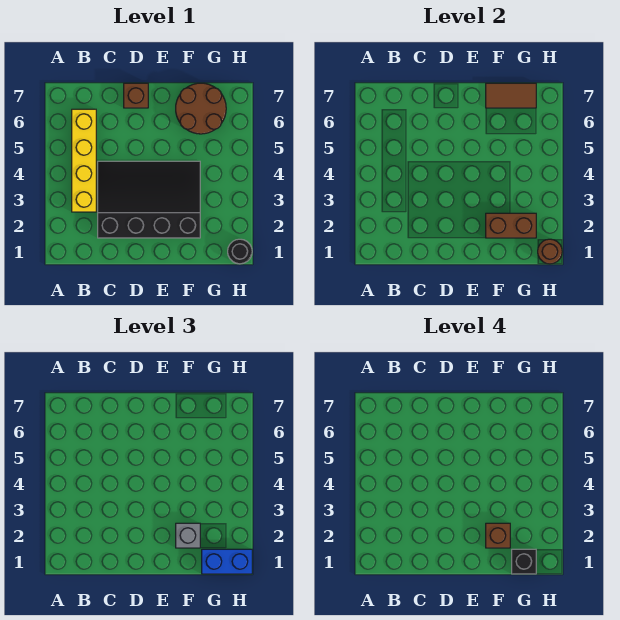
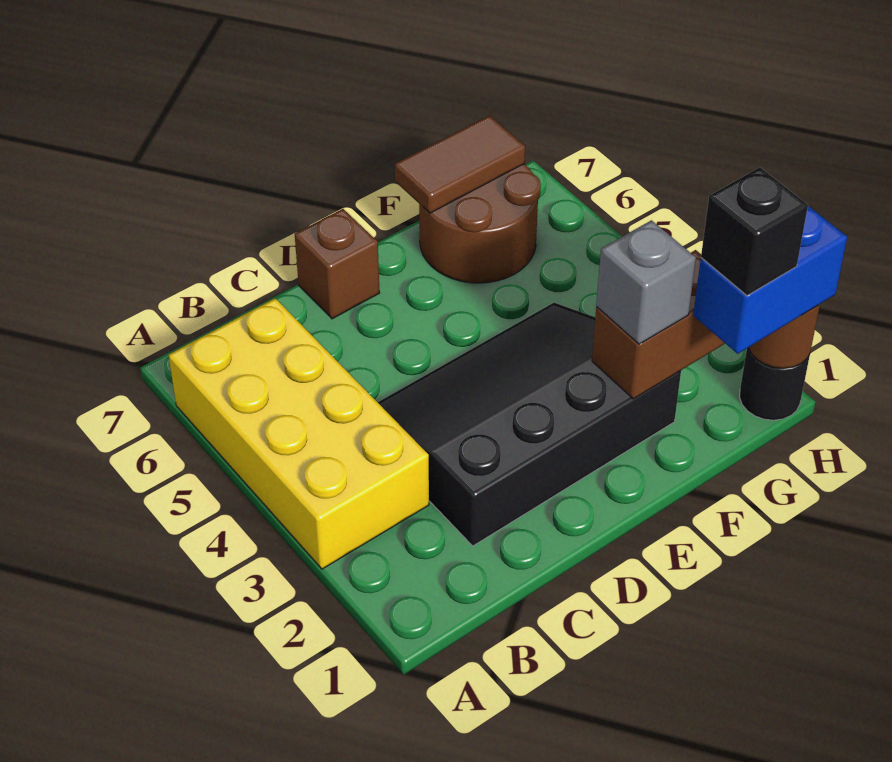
yellow 1x4 brick [72,109,96,212] -> yellow 2x4 brick [169,298,429,569]
brown 1x1 brick [486,523,510,548] -> none

